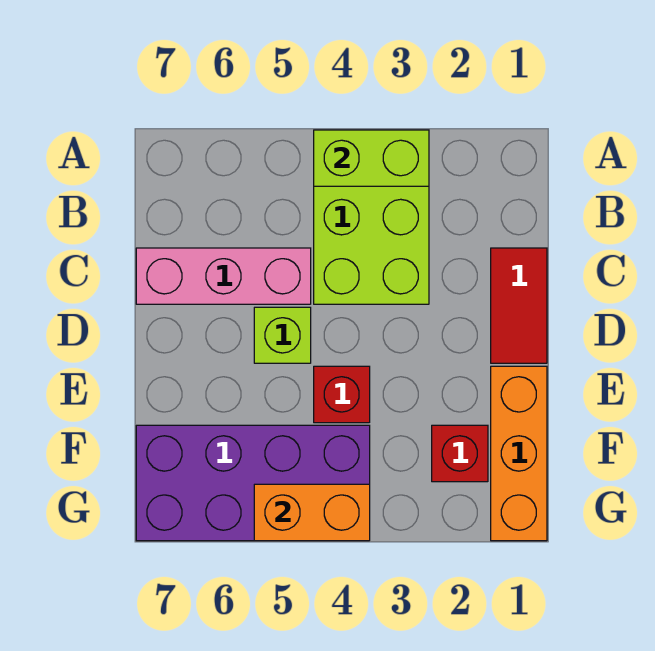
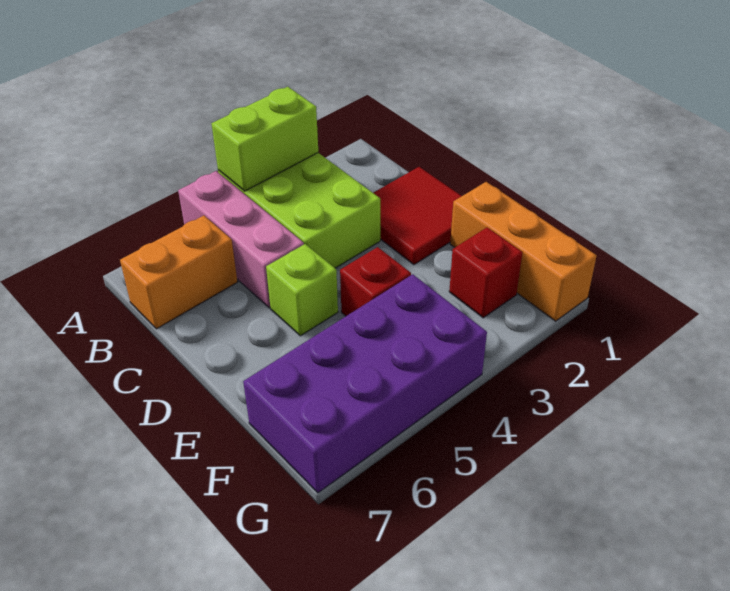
red 1x2 tile [491,248,547,363] -> red 2x2 tile [373,167,461,265]
pink 1x3 brick [136,248,311,304] -> pink 1x3 brick turned to [178,171,304,308]
orange 1x2 brick [254,484,370,541] -> orange 1x2 brick moved to [120,215,237,329]

